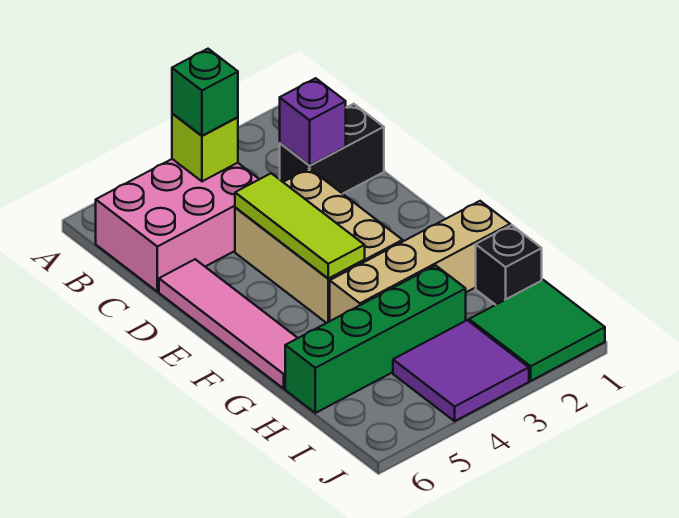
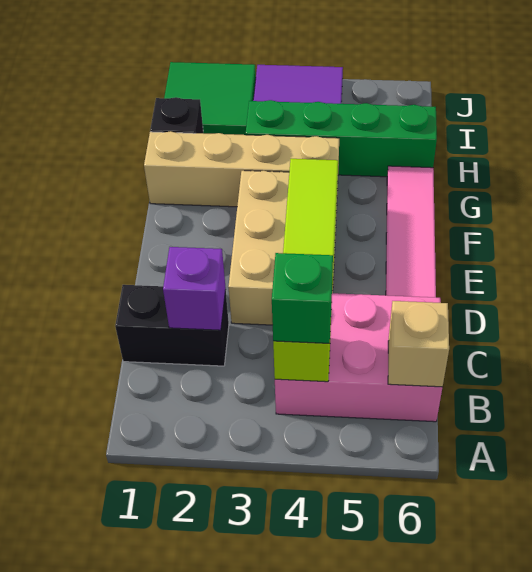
none -> tan 1x1 brick [388,301,449,387]

